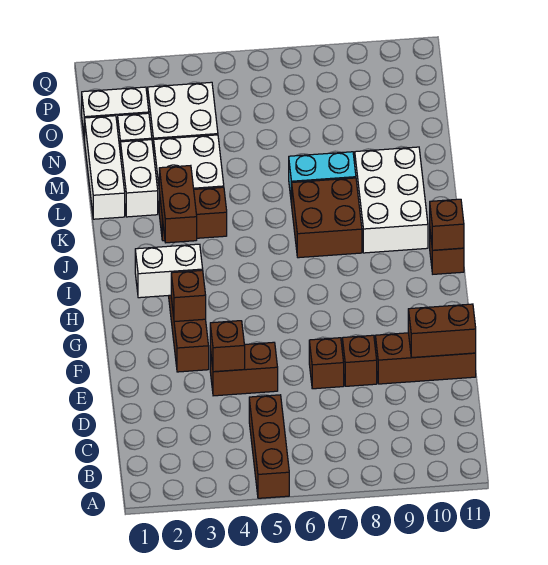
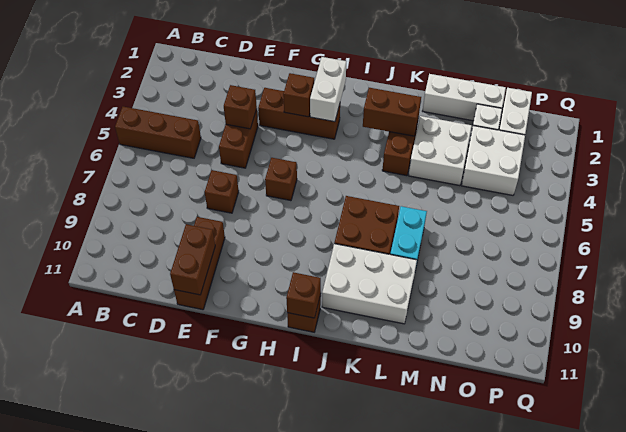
brown 1x1 brick [342,335,377,386] -> brown 1x1 brick moved to [265,158,297,201]
white 1x2 brick [121,140,158,217] -> none

